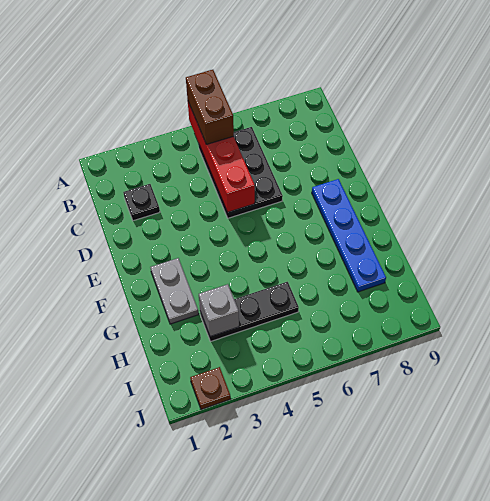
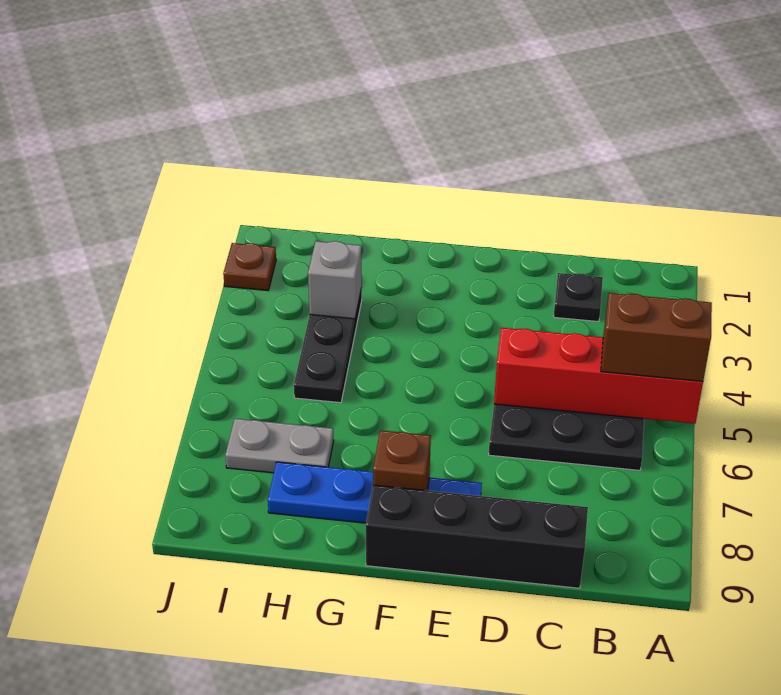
none -> black 1x4 brick [366,485,588,588]
grey 1x2 plate [150,258,199,324] -> grey 1x2 plate moved to [225,419,334,473]
none -> brown 1x1 brick [373,430,431,490]

